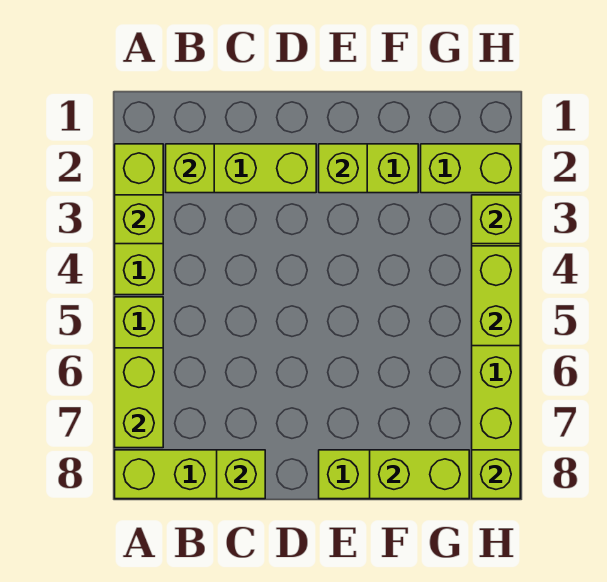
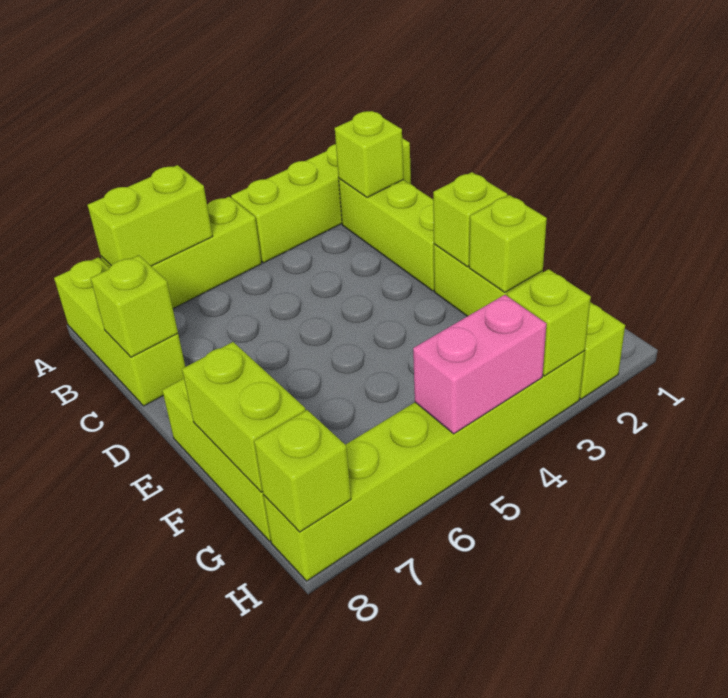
lime 1x3 brick [115,144,163,295] -> lime 1x4 brick [231,138,411,263]
lime 1x1 brick [115,195,163,244] -> lime 1x1 brick moved to [469,195,547,292]
lime 1x2 brick [472,246,520,346] -> pink 1x2 brick [413,295,546,434]

